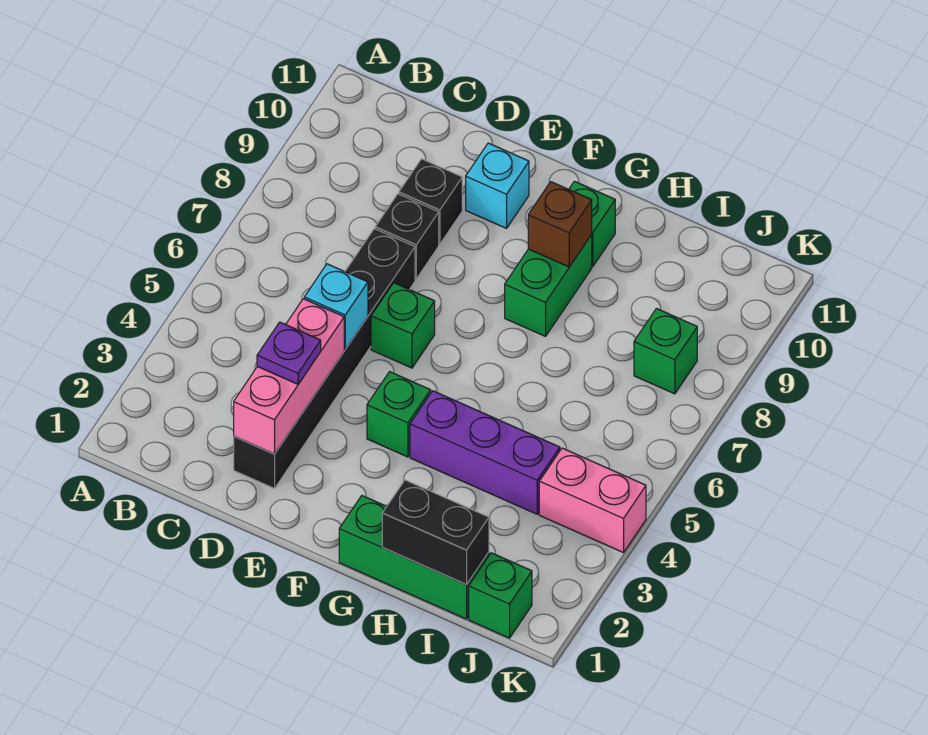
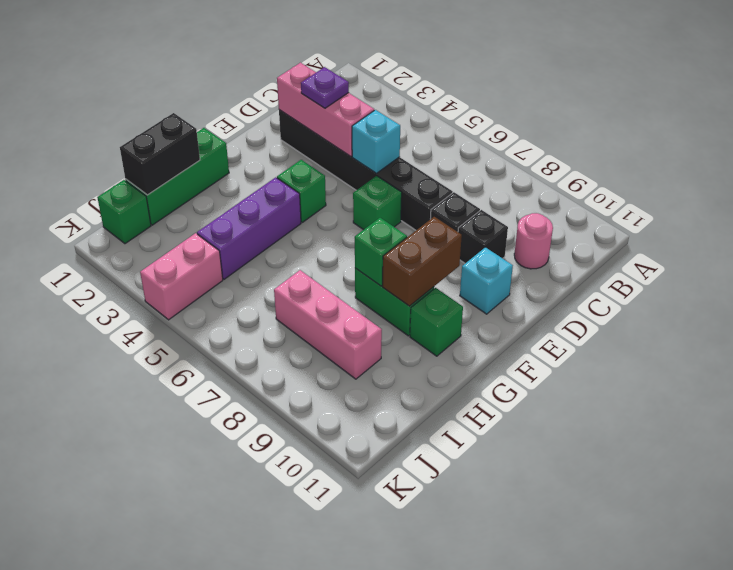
none -> pink 1x1 round brick [514,213,553,269]
brown 1x1 brick [528,182,592,267] -> brown 1x2 brick [383,217,462,306]
none -> pink 1x3 brick [274,270,382,379]
green 1x1 brick [634,309,697,394] -> green 1x1 brick moved to [355,218,407,286]

